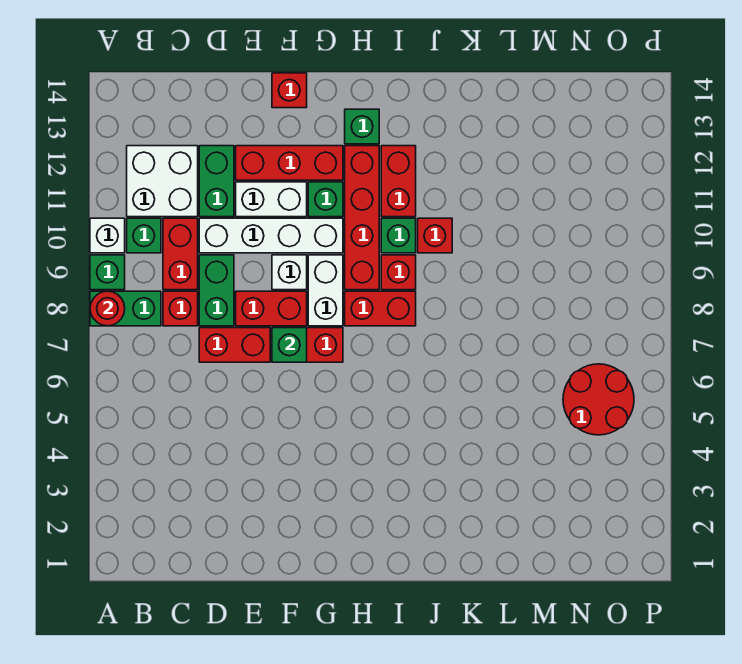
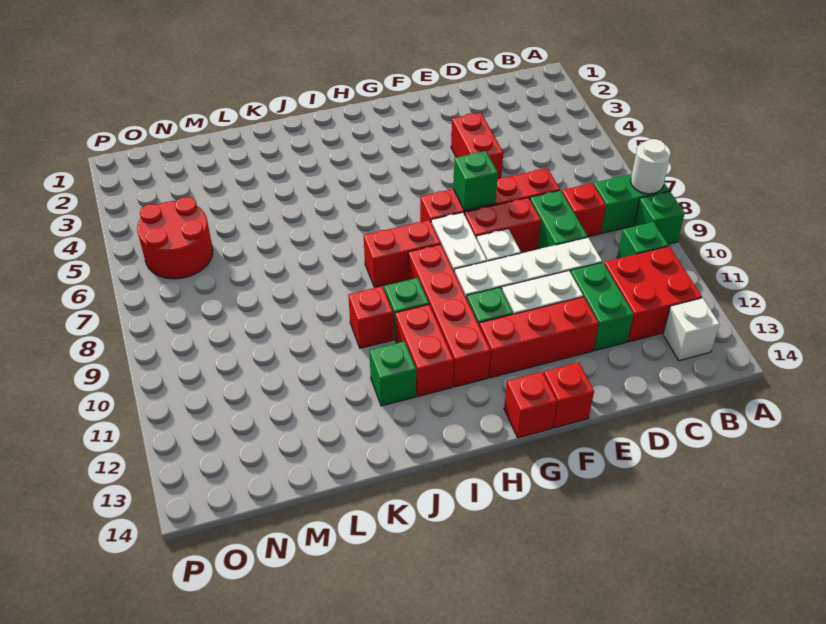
red 1x1 round brick [90,291,125,326] -> white 1x1 round brick [631,139,671,194]
white 1x1 brick [90,218,125,253] -> white 1x1 brick moved to [663,298,720,361]
white 2x2 brick [127,146,198,217] -> red 2x2 brick [604,246,702,342]
red 1x2 brick [163,218,198,290] -> red 1x2 brick moved to [451,113,503,179]
green 1x1 brick [345,109,379,144] -> green 1x1 brick moved to [369,341,416,406]
red 1x1 brick [381,255,416,290] -> red 1x1 brick moved to [504,372,557,438]

